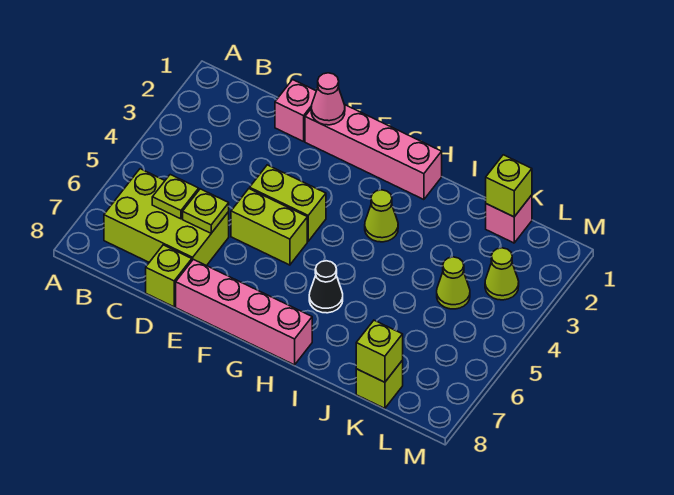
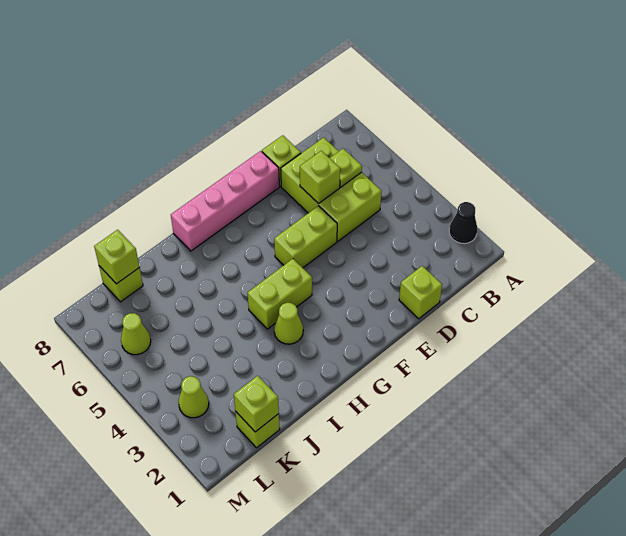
lime 2x3 brick [104,169,229,266] -> lime 2x3 brick turned to [281,137,381,241]
pink 1x1 brick [275,80,316,142] -> lime 1x1 brick [399,266,442,319]
lime 1x1 plate [183,189,229,233] -> lime 1x1 brick [300,151,340,204]
pink 1x4 brick [305,104,442,200] -> none
pink 1x1 cone [311,73,345,125] -> none
lime 1x2 brick [250,165,326,241] -> lime 1x2 brick moved to [247,259,312,329]
black 1x1 cone [309,261,343,313] -> black 1x1 cone moved to [449,202,477,244]
pink 1x1 brick [486,195,532,243] -> lime 1x1 brick [235,411,280,448]
lime 1x1 cone [437,257,470,309] -> lime 1x1 cone moved to [121,313,151,355]

